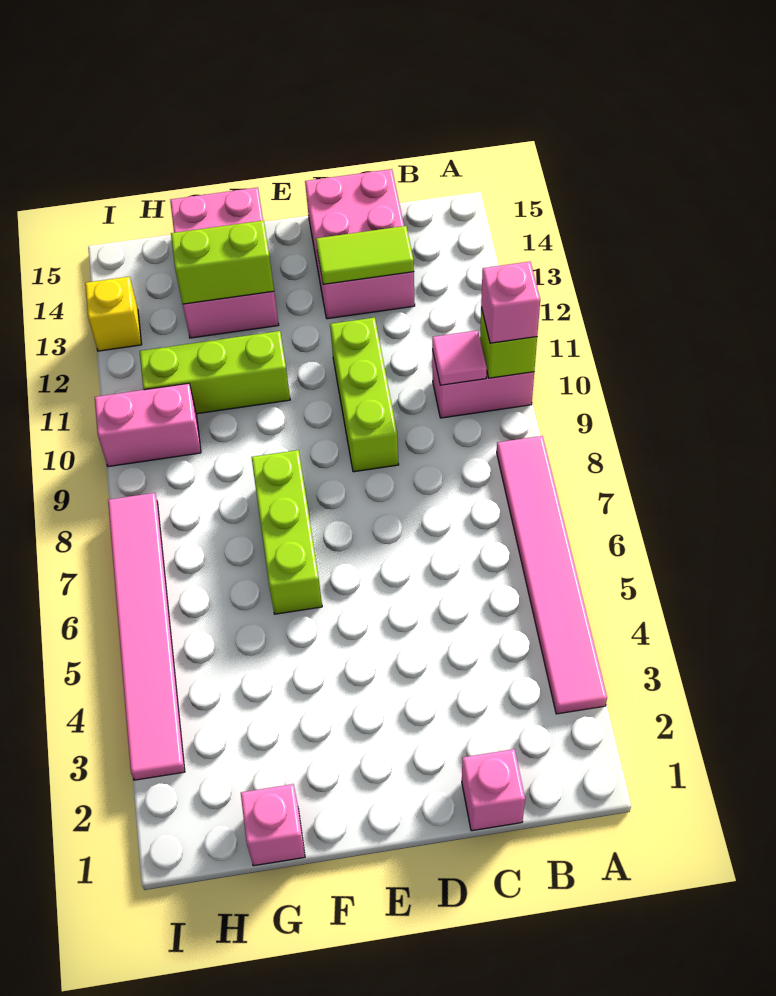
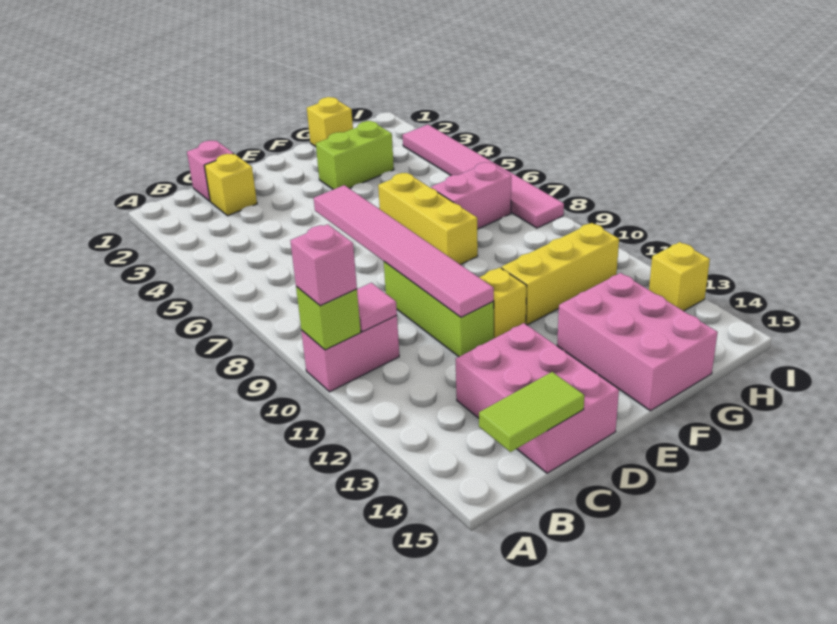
pink 1x6 tile [497,436,607,714] -> pink 1x6 tile moved to [314,185,494,317]
none -> yellow 1x1 brick [204,154,257,216]
lime 1x2 tile [316,226,414,284] -> lime 1x2 tile moved to [479,372,584,452]
none -> yellow 1x1 brick [479,268,527,338]
lime 1x3 brick [252,450,322,614] -> yellow 1x3 brick [378,173,478,265]
lime 1x3 brick [139,331,290,414] -> yellow 1x3 brick [501,223,619,325]
lime 1x2 brick [171,220,274,304] -> lime 1x2 brick moved to [316,121,394,190]
pink 1x1 brick [241,784,305,866] -> yellow 1x1 brick [307,97,353,147]
pink 1x2 brick [95,383,201,467] -> pink 1x2 brick moved to [431,162,511,229]

